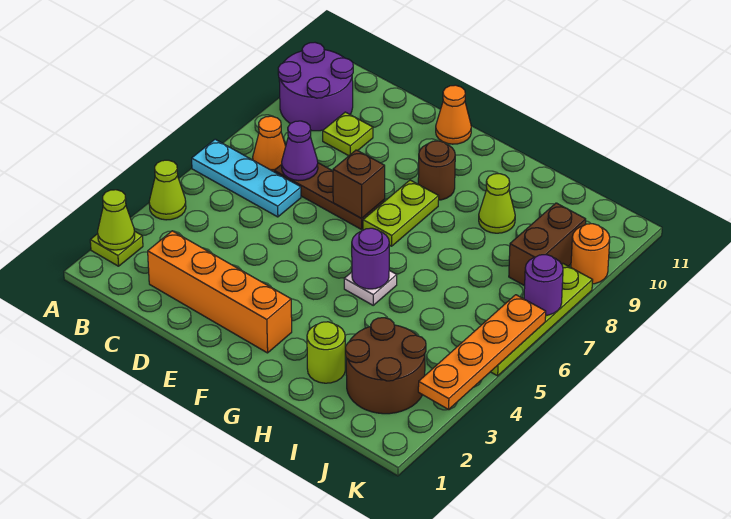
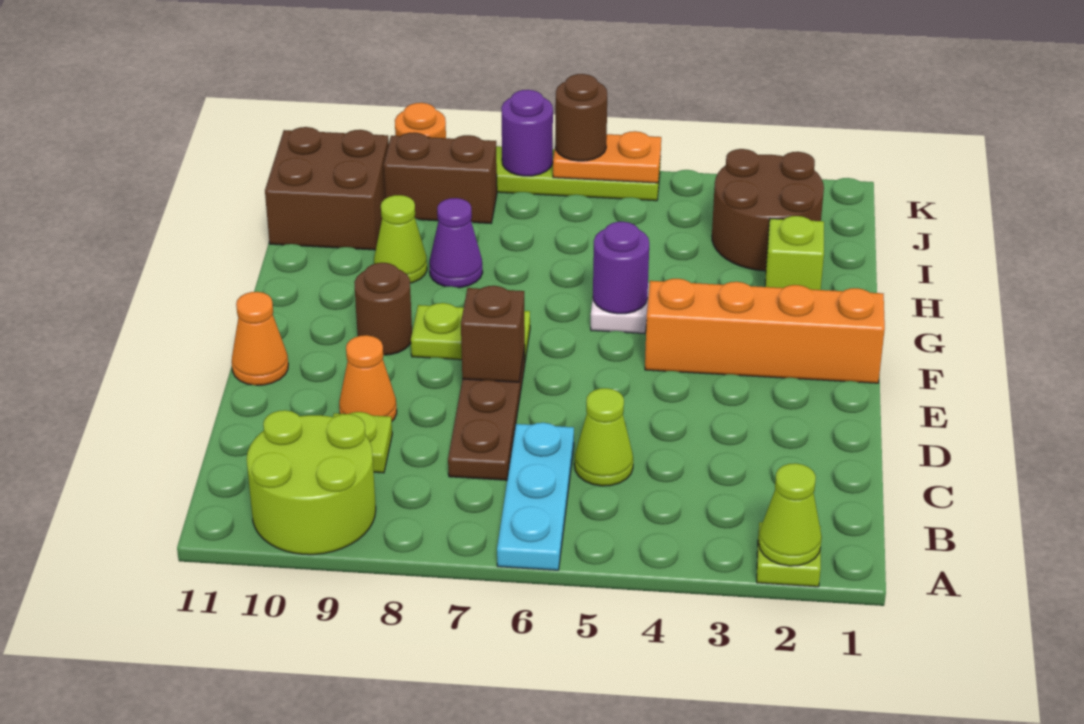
lime 1x1 cone [149,160,186,220] -> lime 1x1 cone moved to [574,388,633,486]
purple 2x2 round brick [278,43,353,131] -> lime 2x2 round brick [247,410,376,555]
orange 1x1 cone [253,116,286,172] -> orange 1x1 cone moved to [339,335,397,421]
orange 1x4 brick [148,231,292,353] -> orange 1x4 brick turned to [645,279,885,383]
purple 1x1 cone [282,121,318,181] -> purple 1x1 cone moved to [429,198,483,288]
lime 1x1 round brick [307,322,345,383] -> lime 1x1 brick [765,216,824,290]
none -> brown 2x2 brick [265,127,389,250]
orange 1x4 plate [418,295,546,410] -> orange 1x2 plate [553,131,661,183]
none -> brown 1x1 round brick [555,74,607,161]

